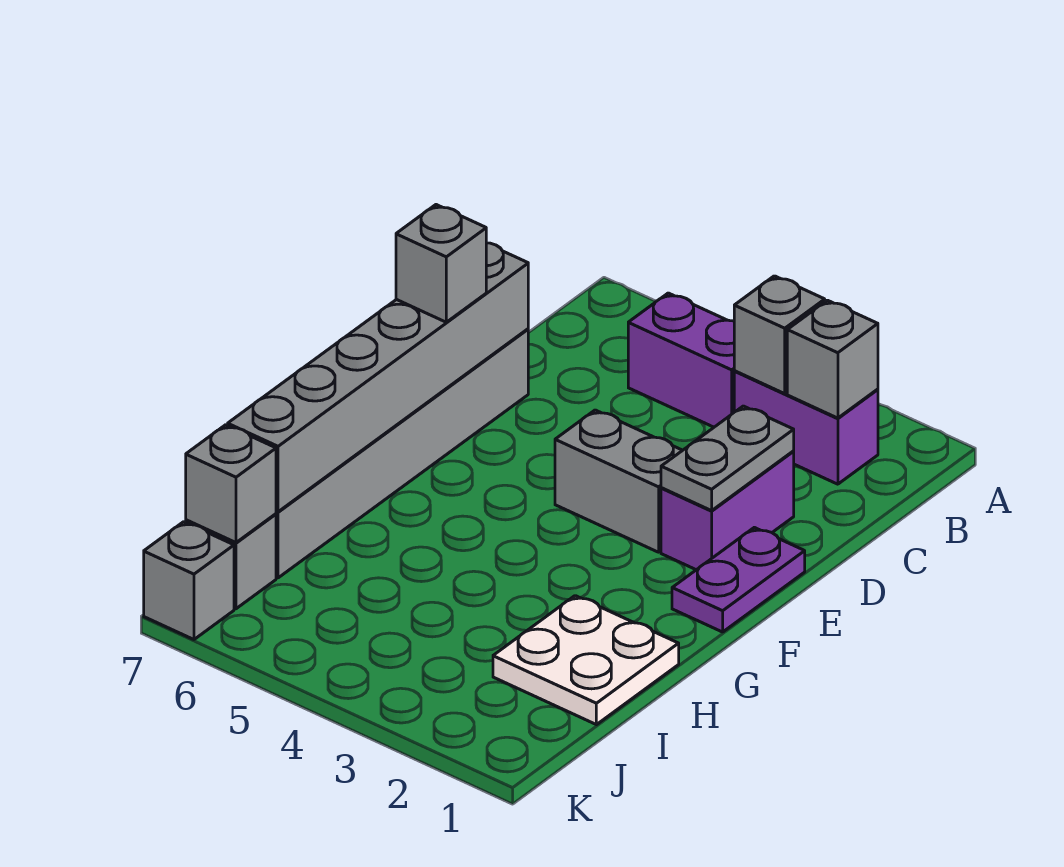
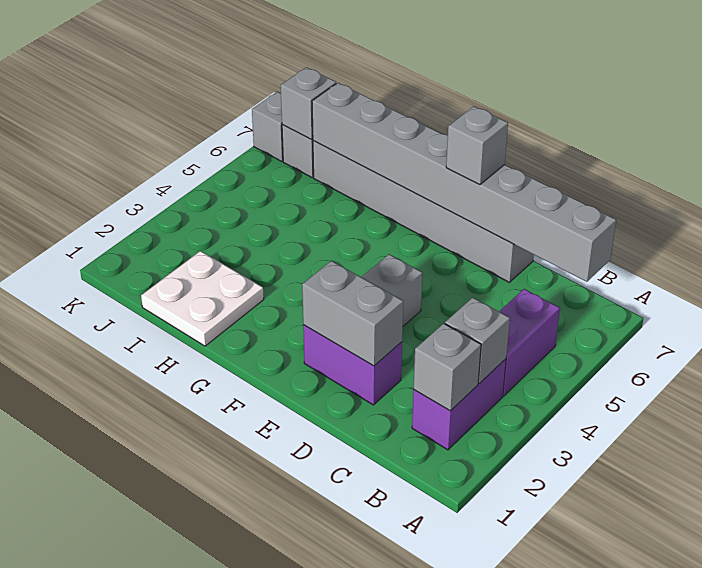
grey 1x2 plate [661,406,794,511] -> grey 1x2 brick [302,261,403,366]
grey 1x6 brick [228,243,528,512] -> grey 1x8 brick [312,83,616,282]
purple 1x2 plate [672,527,805,632] -> none

